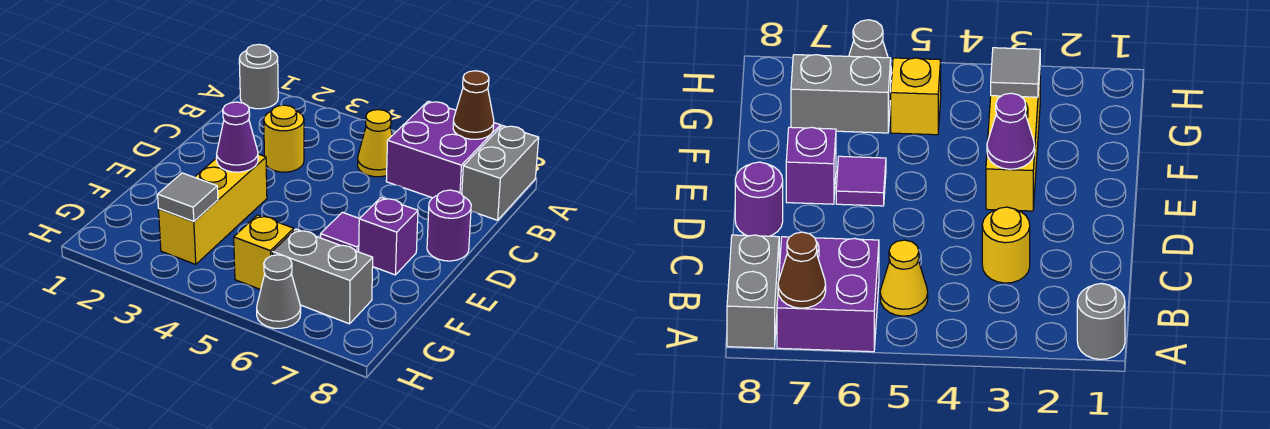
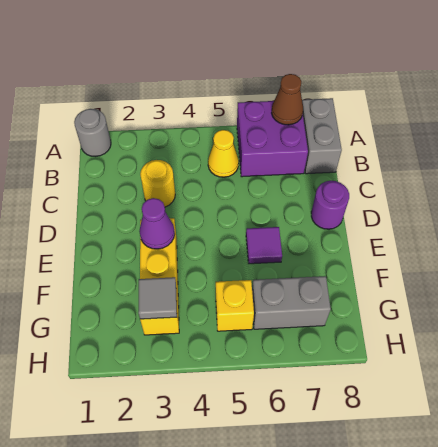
purple 1x1 brick [359,197,418,275] -> none
grey 1x1 cone [257,255,301,328] -> none

